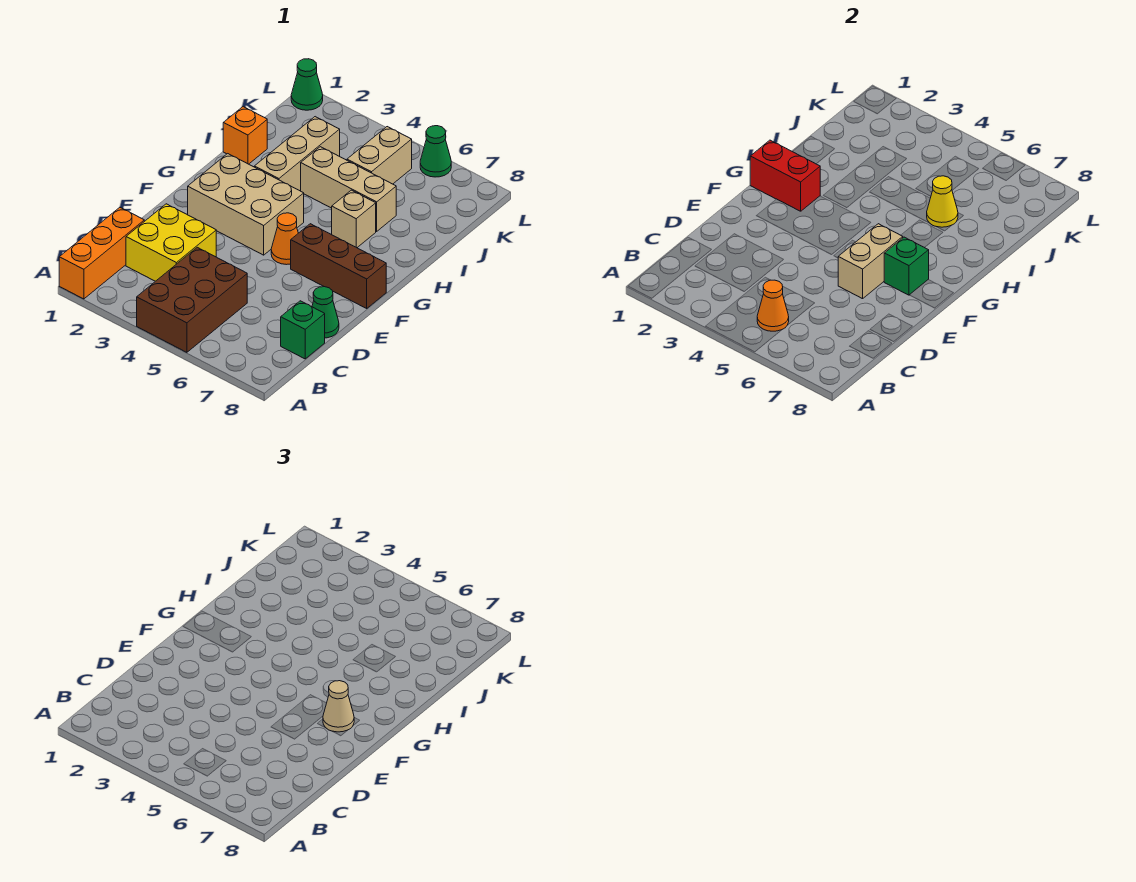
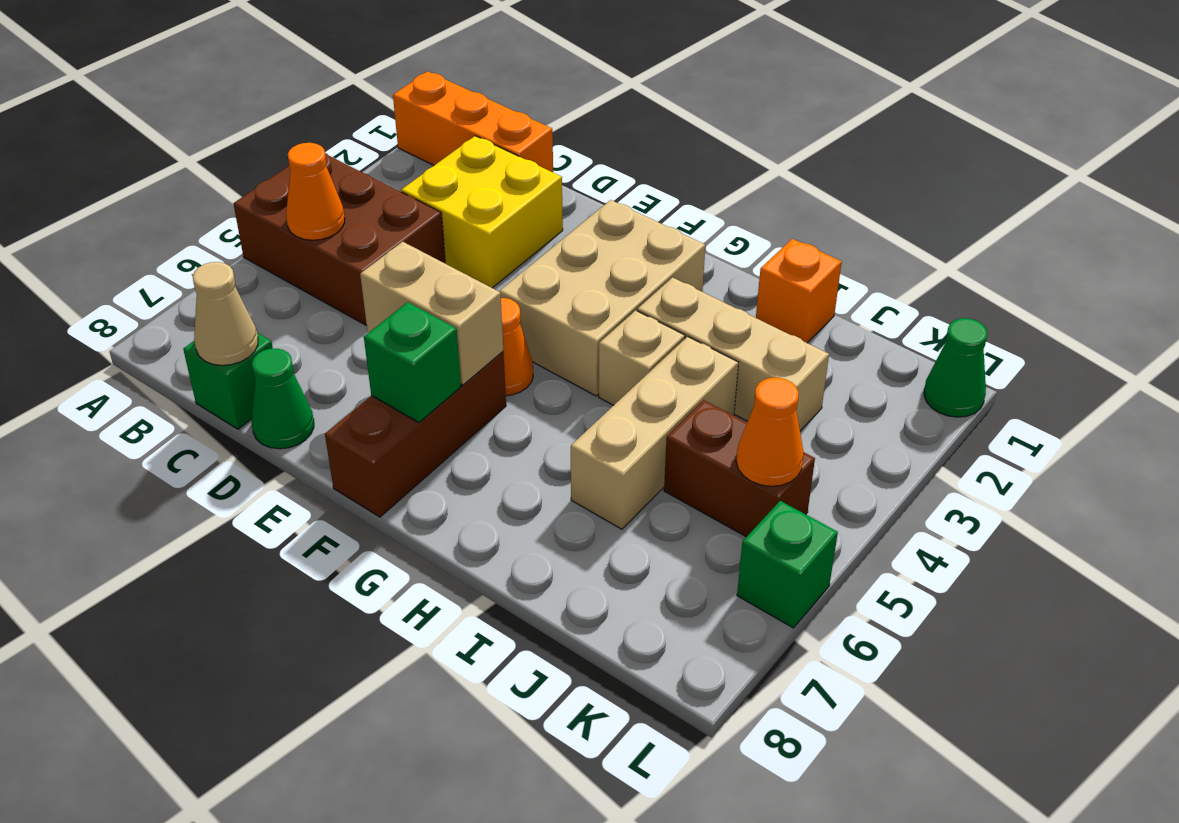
tan 1x1 cone [323,681,354,732] -> tan 1x1 cone moved to [193,262,258,365]
red 1x2 brick [750,140,820,211] -> none
tan 1x1 brick [332,190,376,248] -> tan 1x1 brick moved to [599,310,685,405]
yellow 1x1 cone [927,176,958,227] -> none
tan 1x2 brick [347,127,412,184] -> brown 1x2 brick [664,400,815,537]
none -> orange 1x1 cone [736,378,804,486]
green 1x1 cone [420,126,451,177] -> green 1x1 brick [737,501,838,628]

